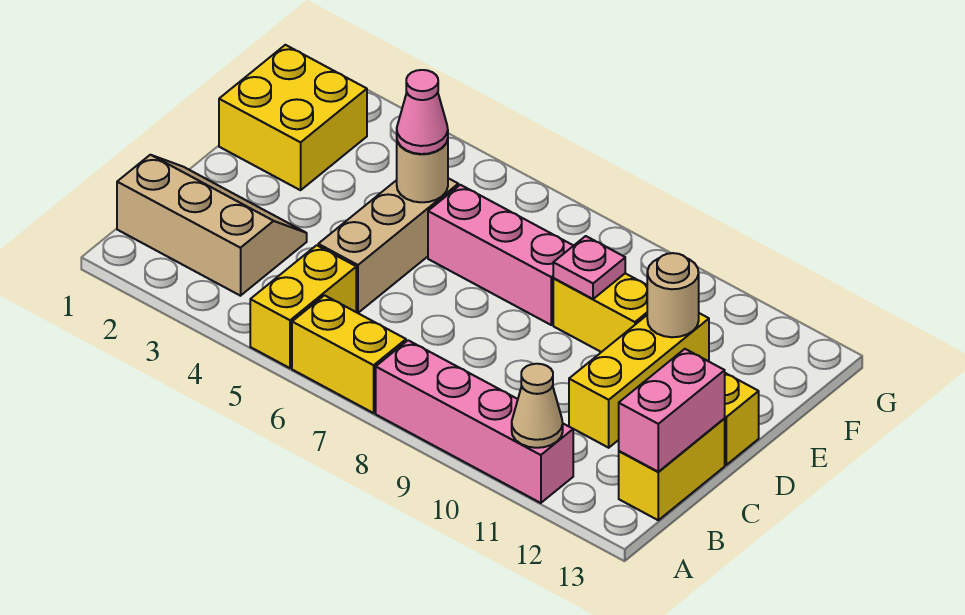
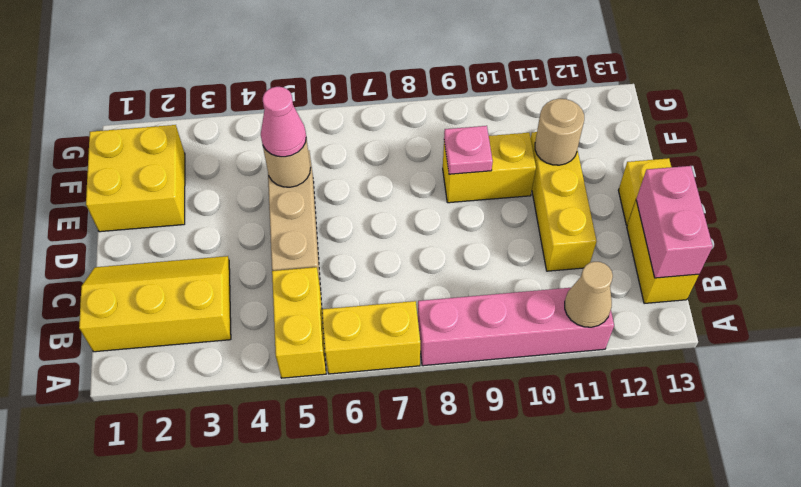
tan 2x3 slope [117,155,307,296] -> yellow 2x3 slope [79,256,231,352]
pink 1x3 brick [428,185,573,325] -> none

